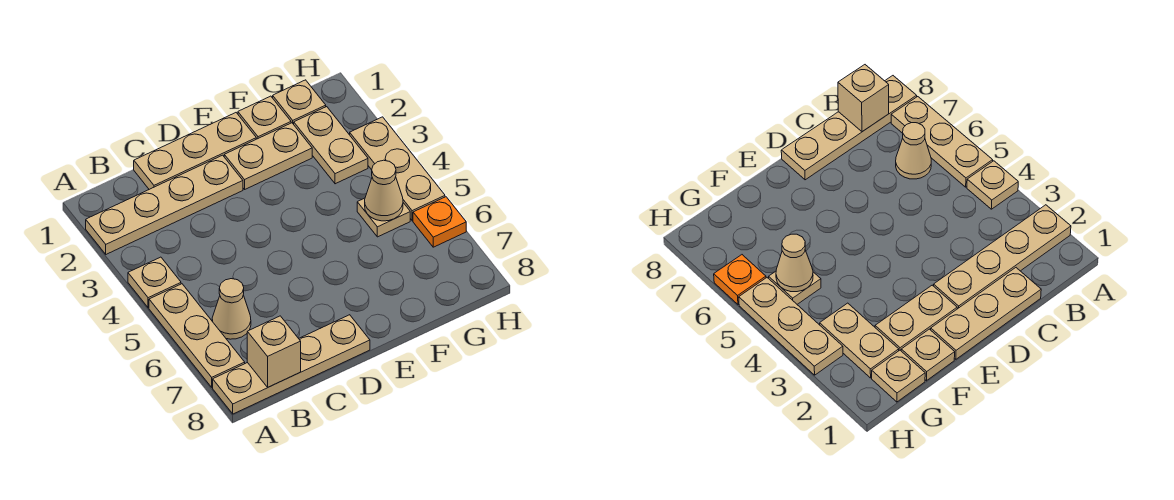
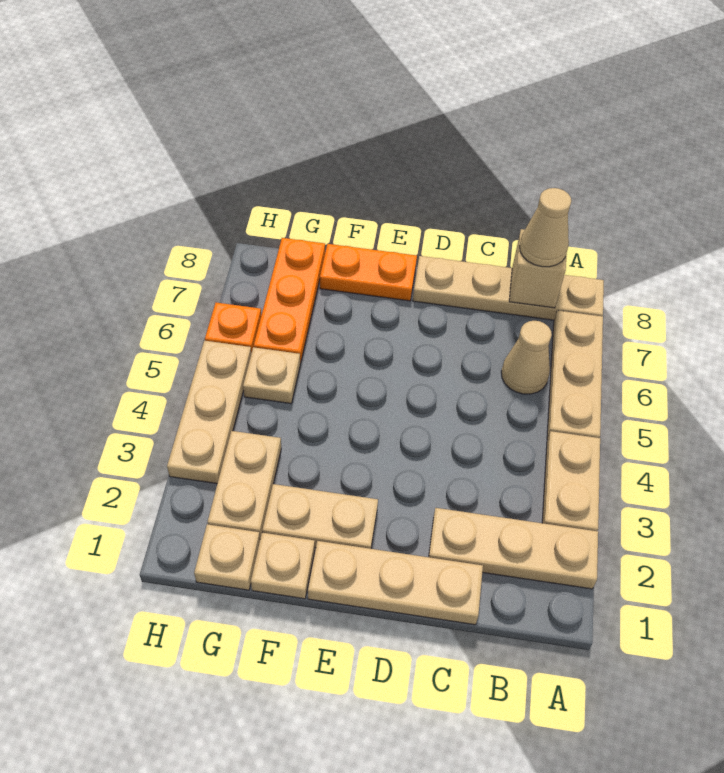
tan 1x4 plate [86,155,243,254] -> tan 1x3 plate [429,508,598,589]
tan 1x1 plate [128,257,181,308] -> tan 1x2 plate [542,431,600,531]
none -> orange 1x2 plate [320,244,417,301]
tan 1x1 cone [365,160,403,221] -> tan 1x1 cone moved to [519,188,571,267]
none -> orange 1x3 plate [254,238,325,363]

